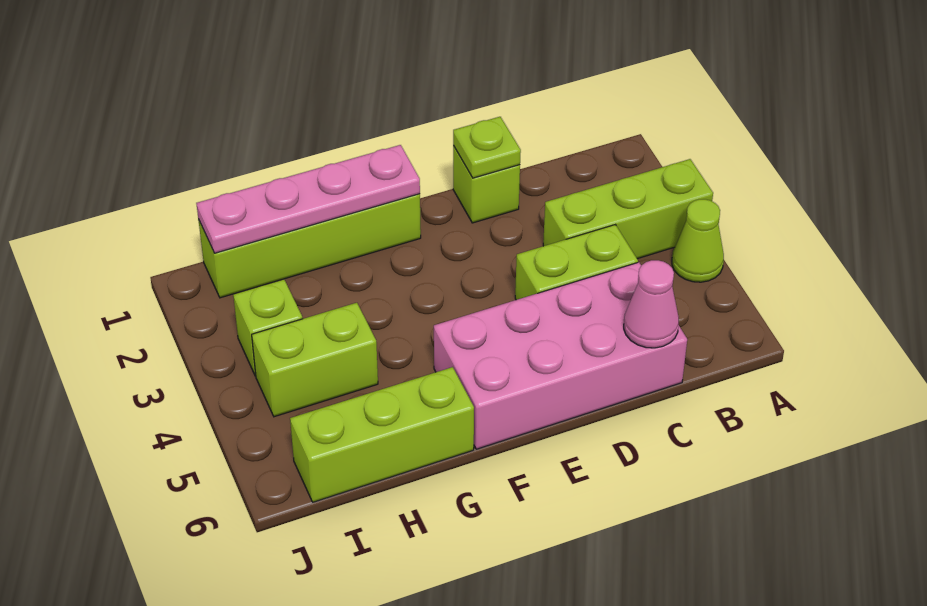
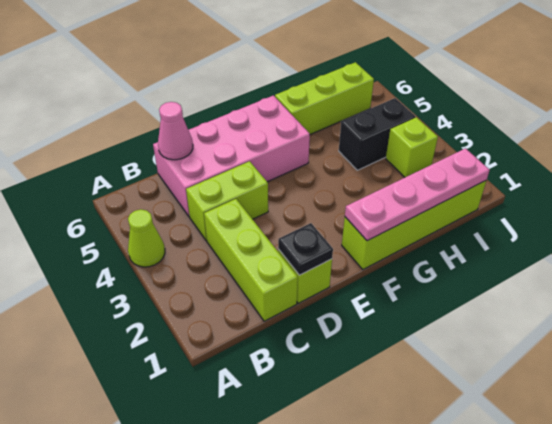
lime 1x3 brick [543,159,713,259] -> lime 1x3 brick turned to [204,199,298,321]
lime 1x1 plate [453,117,521,178] -> black 1x1 plate [278,223,333,275]
lime 1x2 brick [252,303,378,417] -> black 1x2 brick [339,98,415,170]

